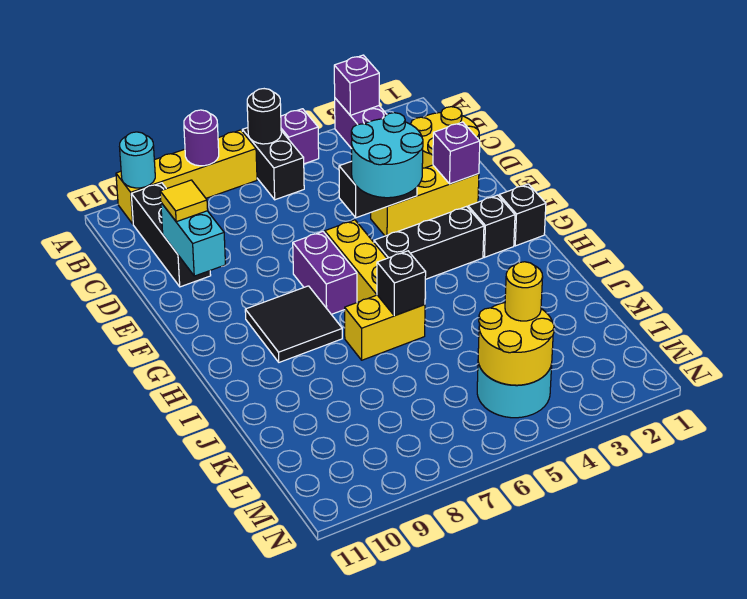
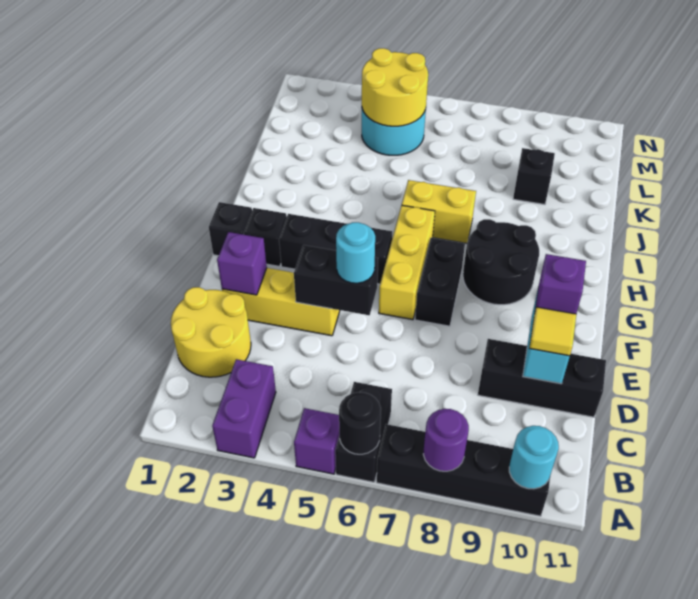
purple 1x1 brick [334,55,379,115] -> purple 1x1 brick moved to [535,254,586,314]
yellow 1x4 brick [116,130,257,224] -> black 1x4 brick [377,424,550,516]
black 1x3 brick [131,183,211,287] -> black 1x3 brick turned to [478,339,606,417]
cyan 2x2 round brick [351,113,423,198] -> cyan 1x1 round brick [336,222,375,283]
purple 1x2 brick [293,232,357,314] -> black 1x2 brick [415,238,465,326]
black 2x2 tile [245,286,342,362] -> black 2x2 round brick [463,219,539,305]
black 1x1 brick [377,251,426,316] -> black 1x1 brick moved to [513,148,555,204]
yellow 1x1 round brick [505,262,543,321] -> none

